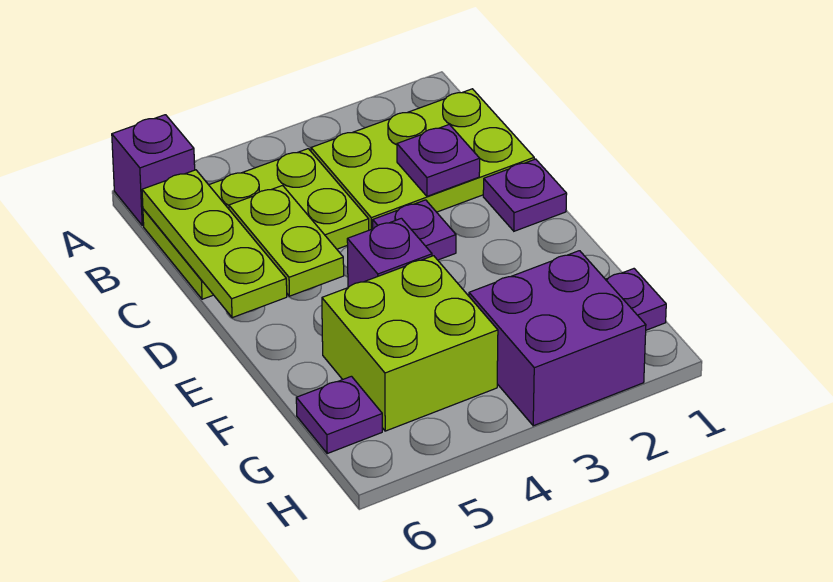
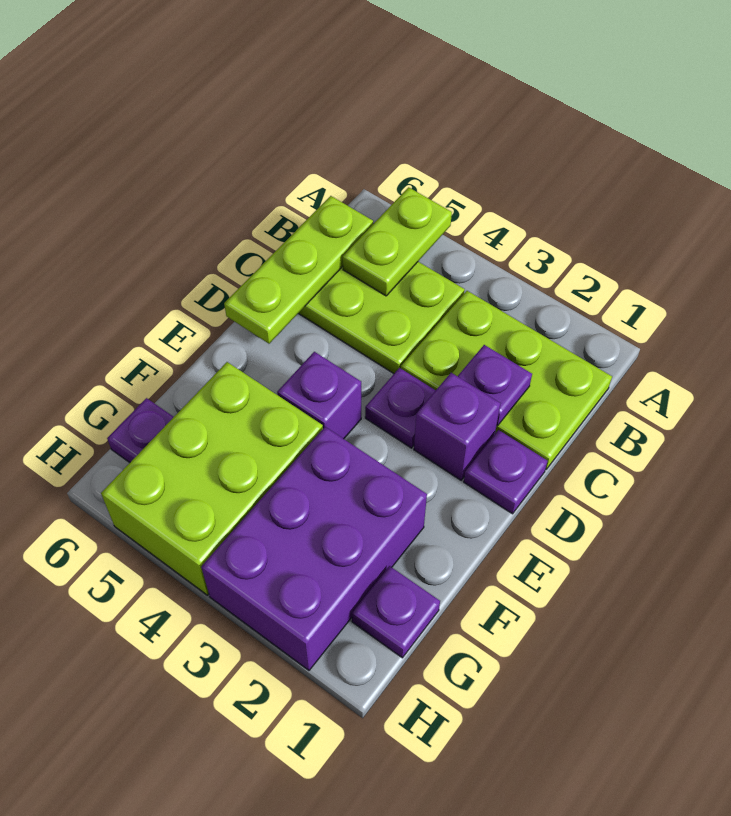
purple 1x1 brick [112,115,195,225] -> purple 1x1 brick moved to [414,373,500,480]
lime 1x2 plate [229,186,344,296] -> lime 1x2 plate moved to [343,187,452,296]
lime 2x2 brick [322,256,498,431] -> lime 2x3 brick [101,362,323,595]
purple 2x2 brick [469,251,646,426] -> purple 2x3 brick [201,427,427,670]

